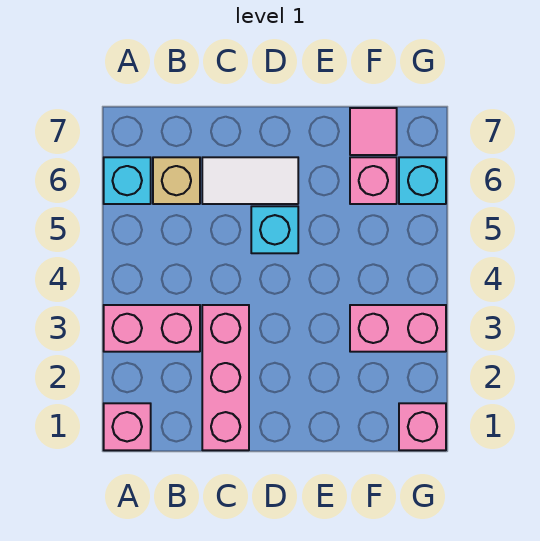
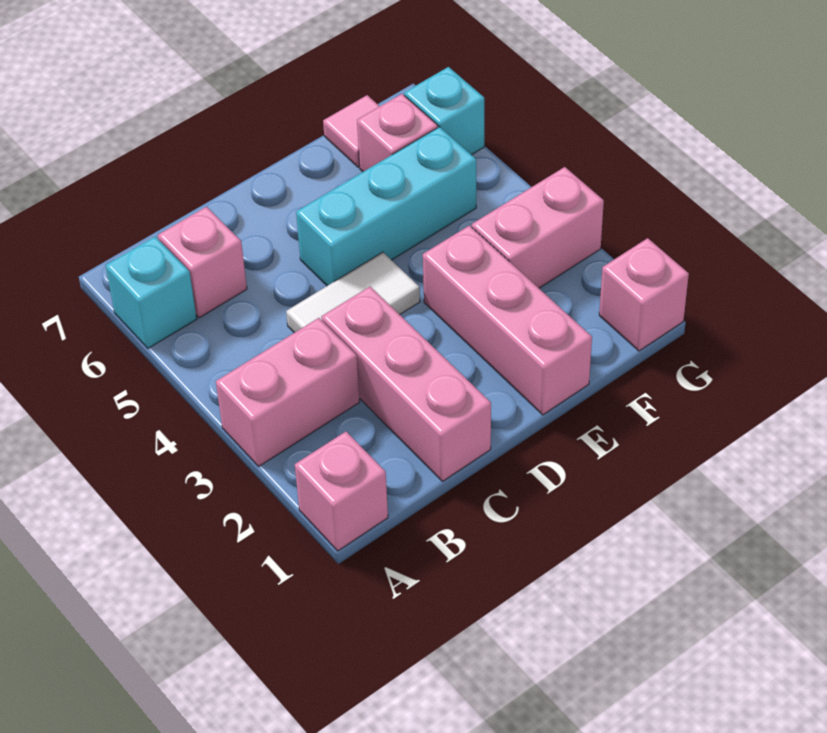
tan 1x1 brick [153,157,200,204] -> pink 1x1 brick [158,207,247,318]
white 1x2 tile [202,157,298,204] -> white 1x2 tile moved to [286,252,420,333]
cyan 1x1 brick [251,206,298,253] -> cyan 1x3 brick [296,127,476,286]
none -> pink 1x3 brick [423,225,592,415]

